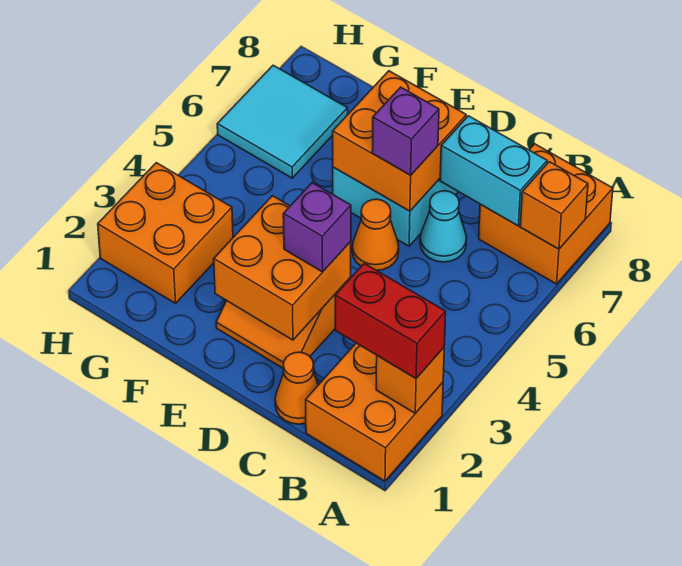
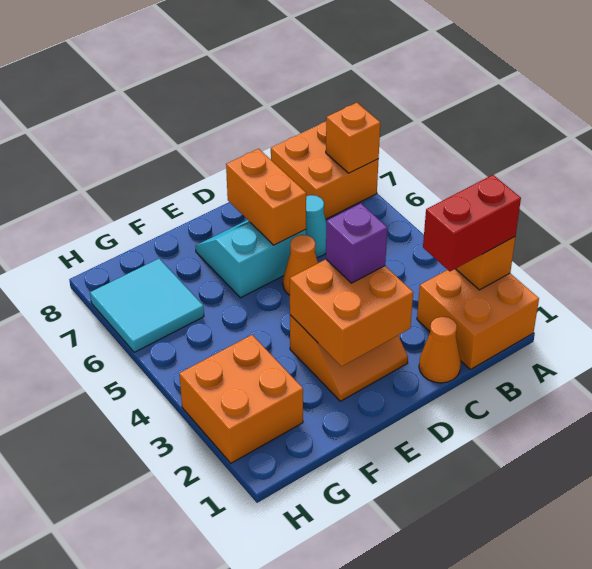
cyan 1x2 brick [440,116,547,226] -> none
orange 2x2 brick [333,71,466,211] -> orange 1x2 brick [226,149,306,245]
purple 1x1 brick [372,87,439,175] -> none

